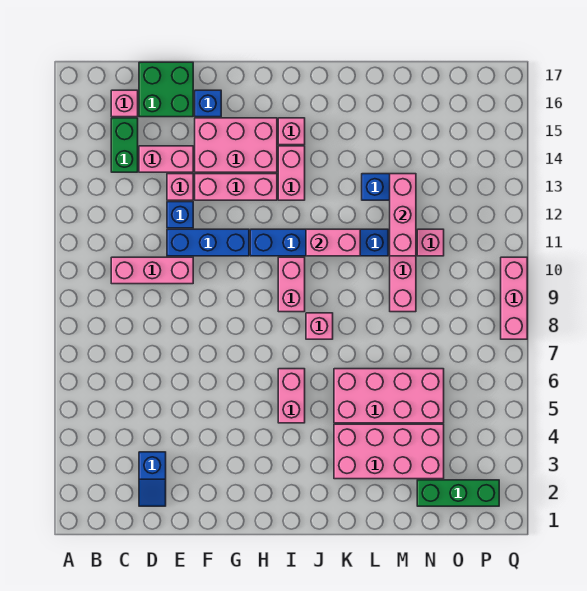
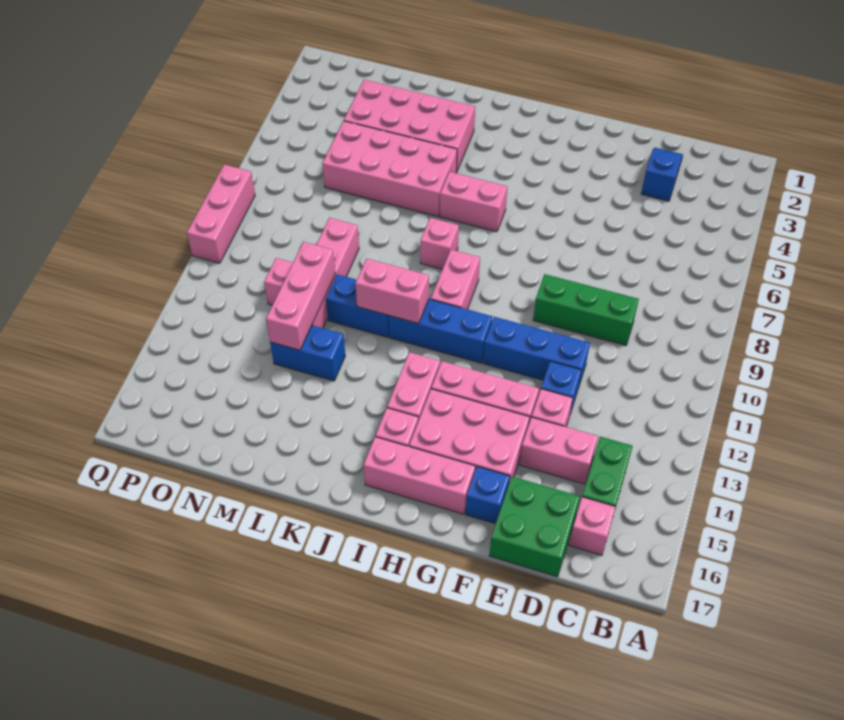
pink 1x3 brick [111,257,193,284] -> pink 1x3 brick moved to [364,437,475,514]
pink 1x2 brick [278,369,305,423] -> pink 1x2 brick turned to [440,172,507,232]
green 1x3 brick [417,480,499,506] -> green 1x3 brick moved to [533,274,639,345]

